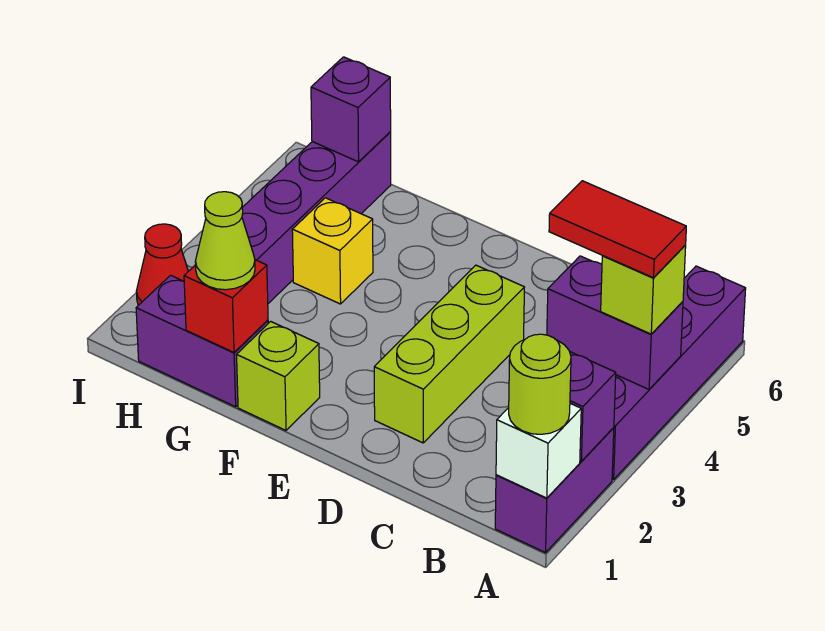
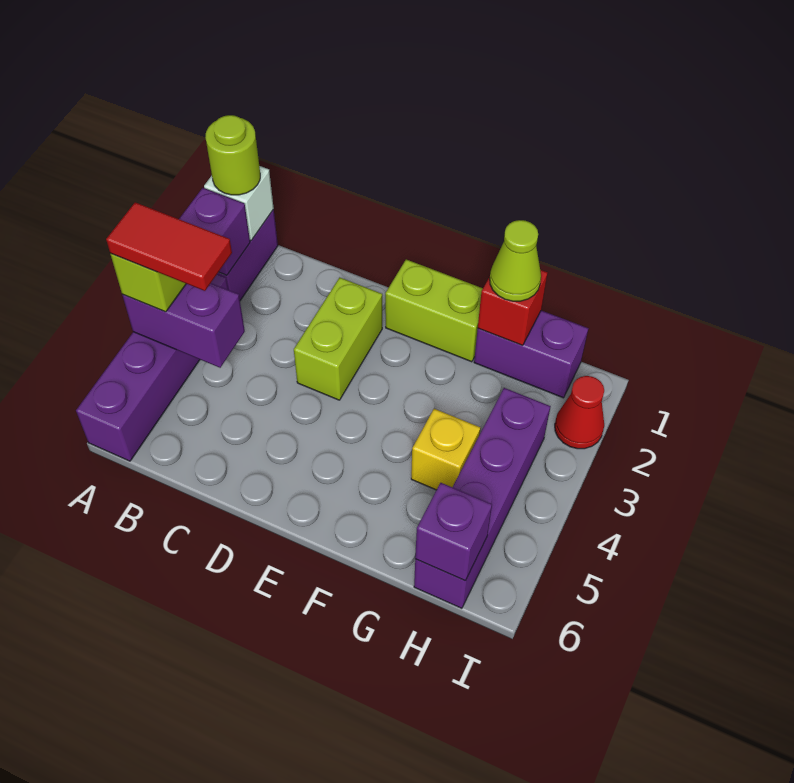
lime 1x3 brick [374,265,524,443] -> lime 1x2 brick [294,278,382,400]
lime 1x1 brick [237,321,320,430] -> lime 1x2 brick [385,259,483,362]

